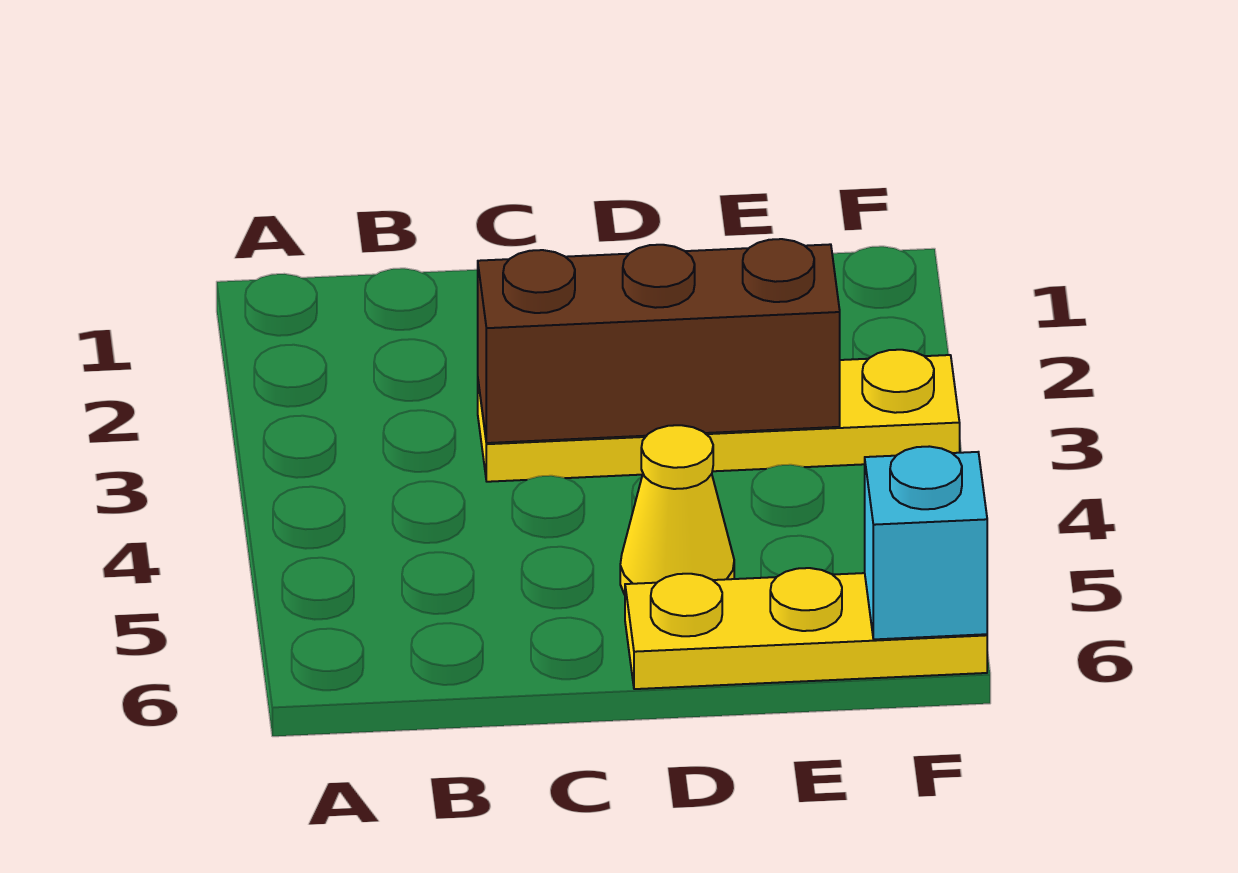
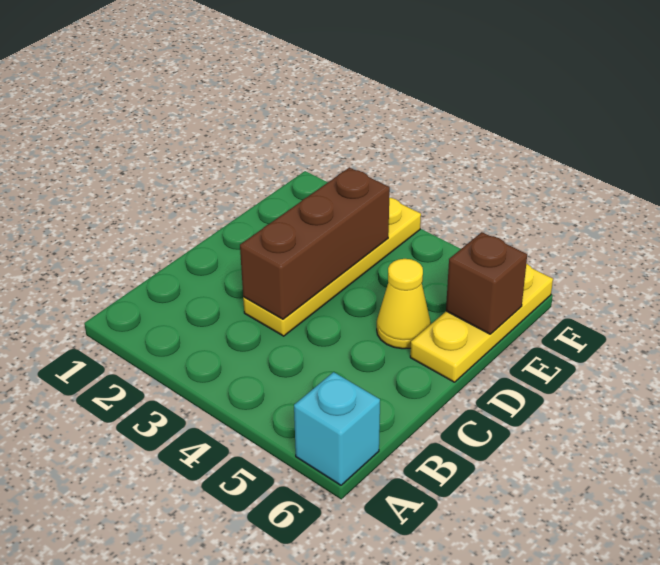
none -> brown 1x1 brick [446,232,527,334]
cyan 1x1 brick [865,446,987,639] -> cyan 1x1 brick moved to [294,372,380,485]

